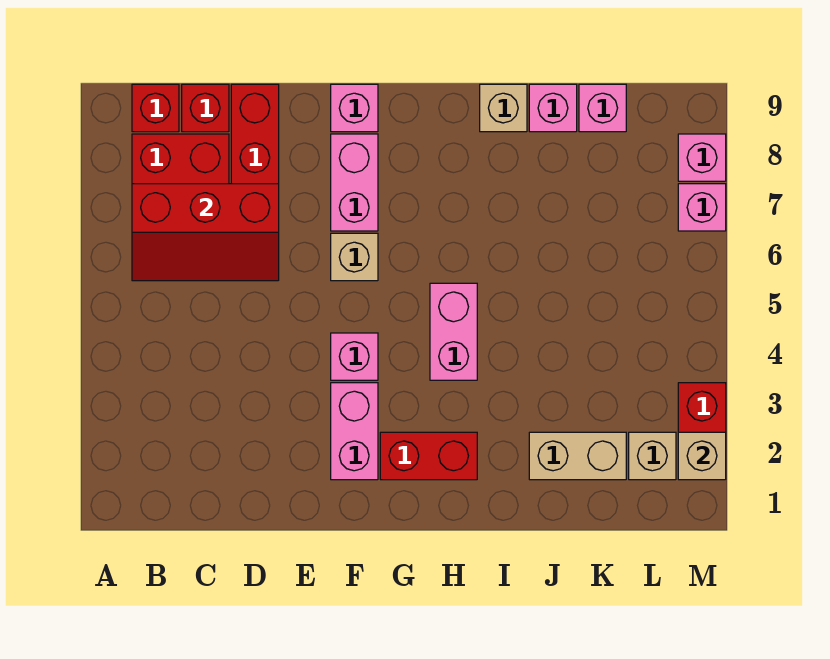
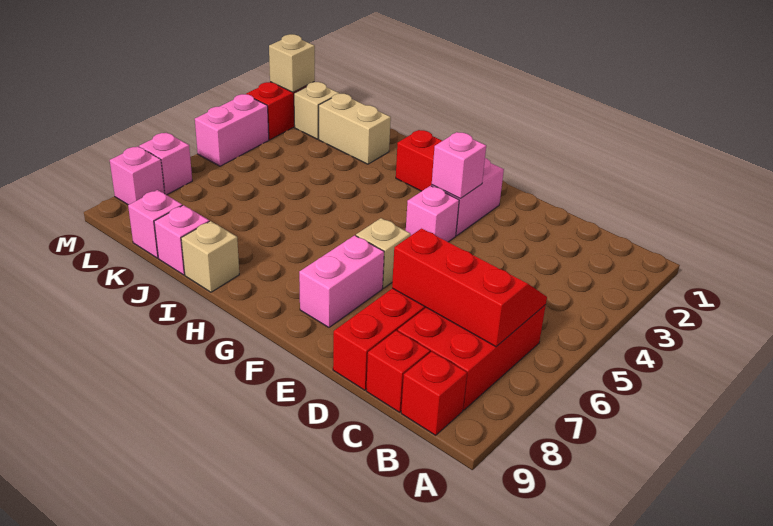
pink 1x1 brick [331,84,378,132] -> pink 1x1 brick moved to [432,132,486,199]
pink 1x2 brick [430,283,477,380] -> pink 1x2 brick moved to [195,94,269,166]

